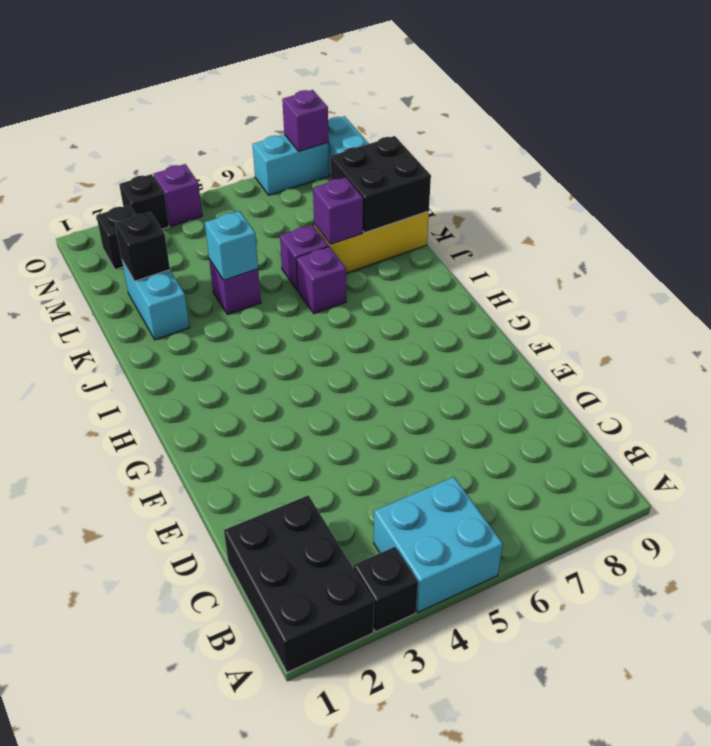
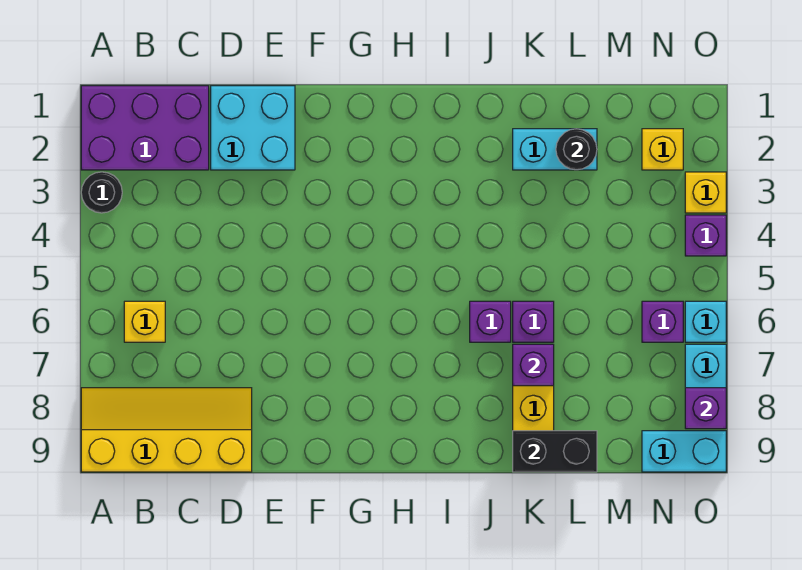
black 2x3 brick [224,495,374,673] -> purple 2x3 brick [81,86,209,170]
black 1x1 brick [354,547,418,632] -> black 1x1 round brick [81,172,122,213]
cyan 2x2 brick [374,477,503,612] -> cyan 2x2 brick moved to [211,86,295,170]
none -> yellow 2x4 slope [81,388,252,472]
none -> yellow 1x1 brick [124,301,165,342]
purple 1x1 brick [209,259,261,315] -> purple 1x1 brick moved to [642,301,683,342]
cyan 1x1 brick [205,211,258,280] -> cyan 1x1 brick moved to [685,301,726,342]
black 2x2 brick [330,136,431,233] -> black 1x2 brick [513,431,597,472]
black 1x1 brick [115,212,170,281] -> black 1x1 round brick [556,129,597,170]
black 1x1 brick [96,205,136,270] -> yellow 1x1 brick [642,129,683,170]
black 1x1 brick [119,174,169,229] -> yellow 1x1 brick [685,172,726,213]

